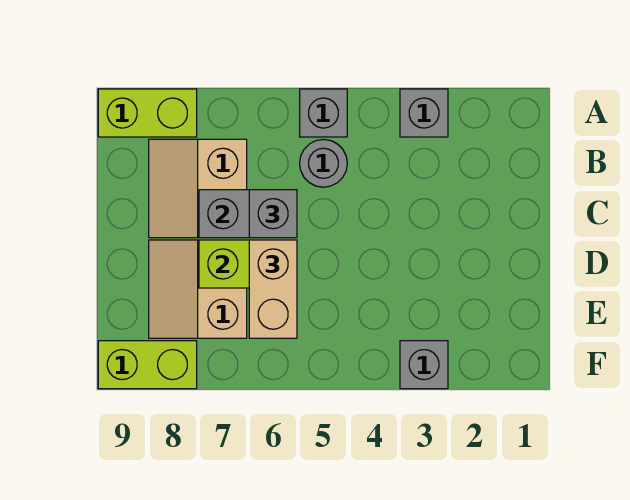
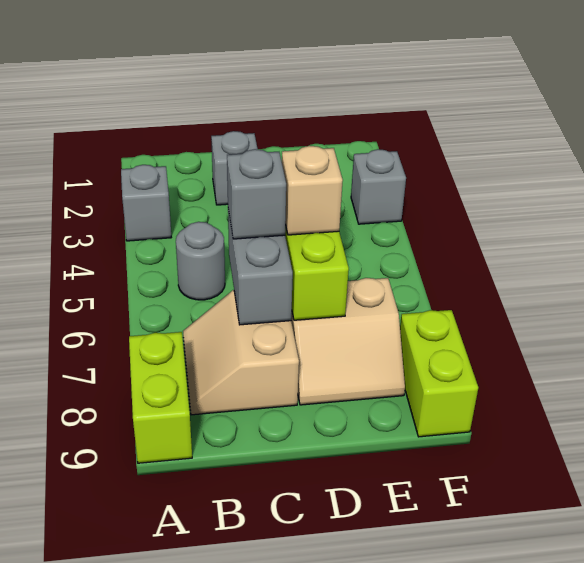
grey 1x1 brick [300,89,347,137] -> grey 1x1 brick moved to [211,131,258,205]
tan 2x2 slope [149,139,247,238] -> tan 2x2 slope turned to [183,290,299,415]
tan 1x2 brick [249,240,297,338] -> tan 1x1 brick [281,146,343,235]

